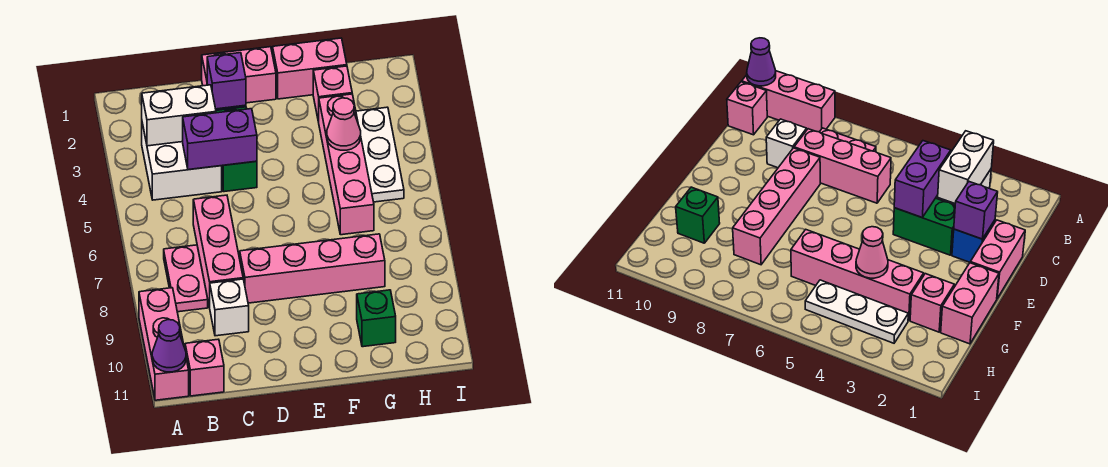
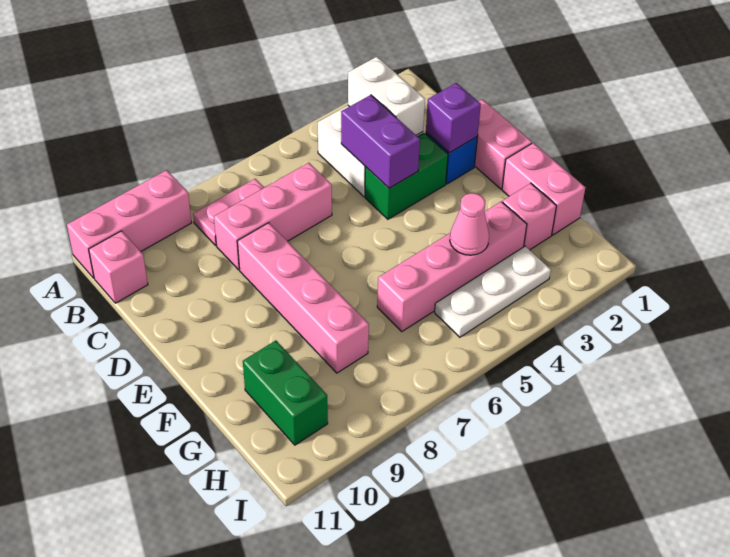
purple 1x1 cone [152,320,186,372] -> none
white 1x1 brick [210,279,249,336] -> none
green 1x1 brick [357,290,396,347] -> green 1x2 brick [243,341,328,445]

